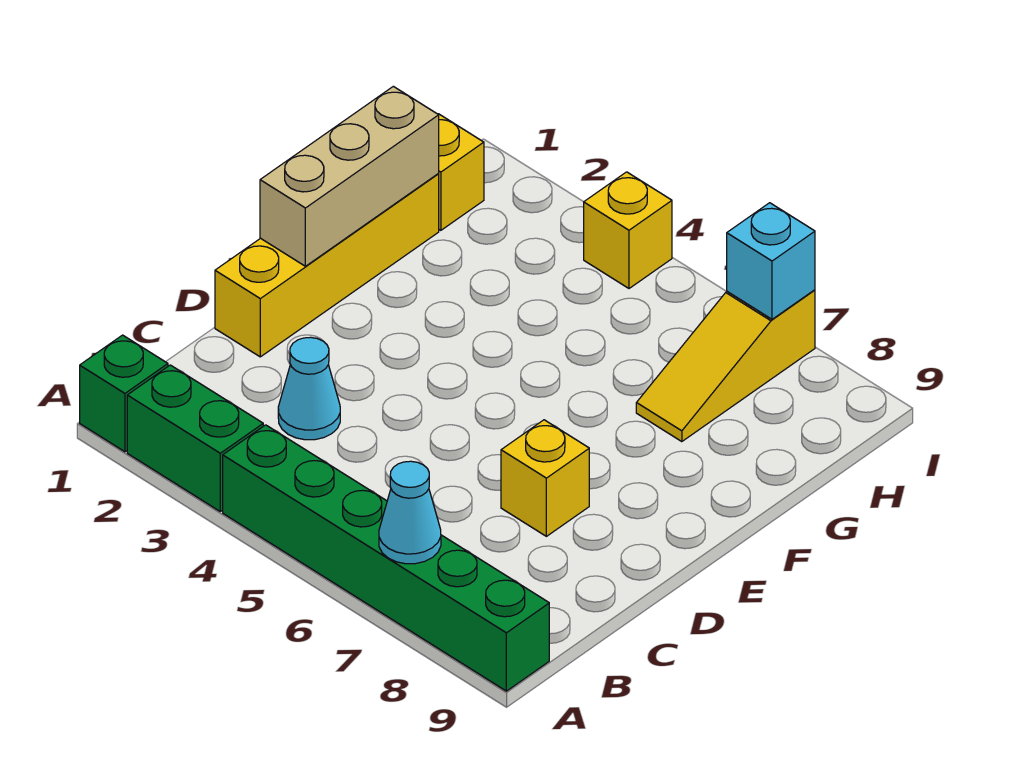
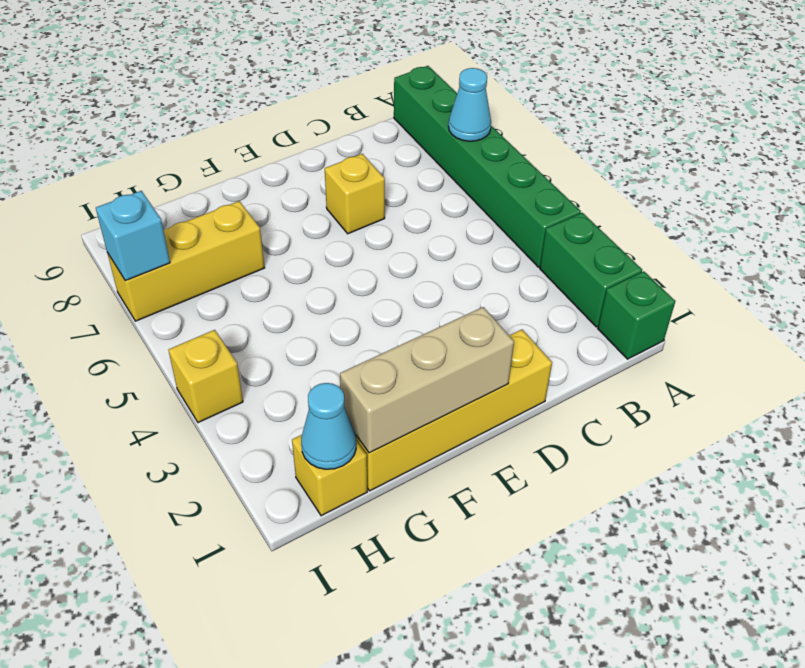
cyan 1x1 cone [278,337,340,440] -> cyan 1x1 cone moved to [301,383,356,469]
yellow 1x3 slope [636,290,815,442] -> yellow 1x3 brick [107,201,265,321]

